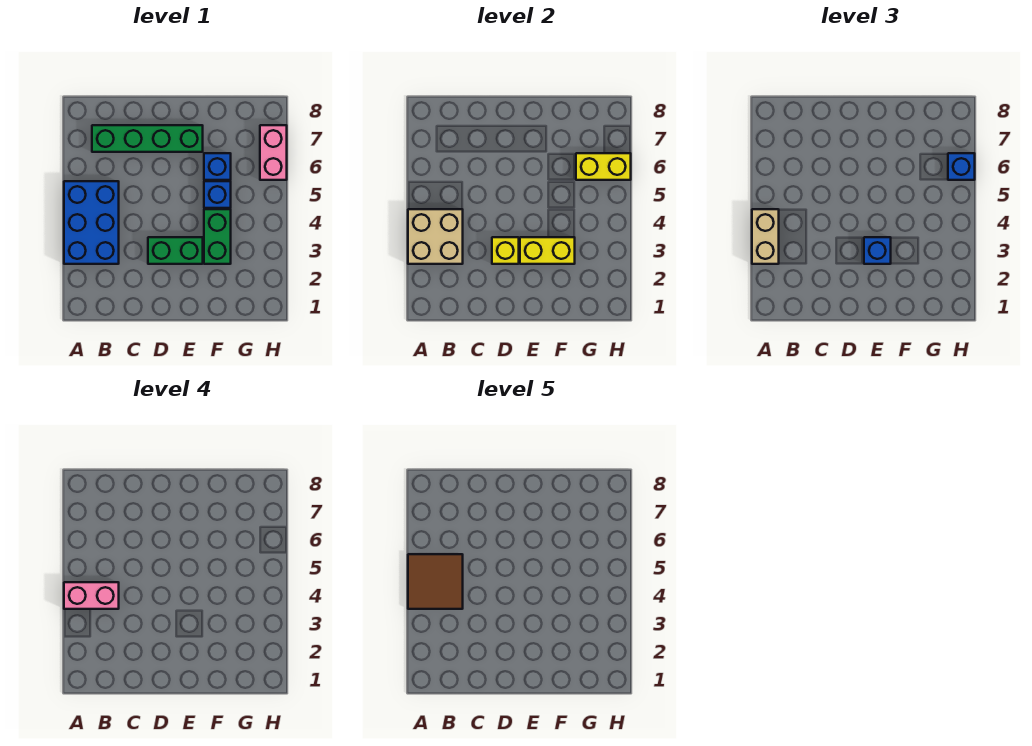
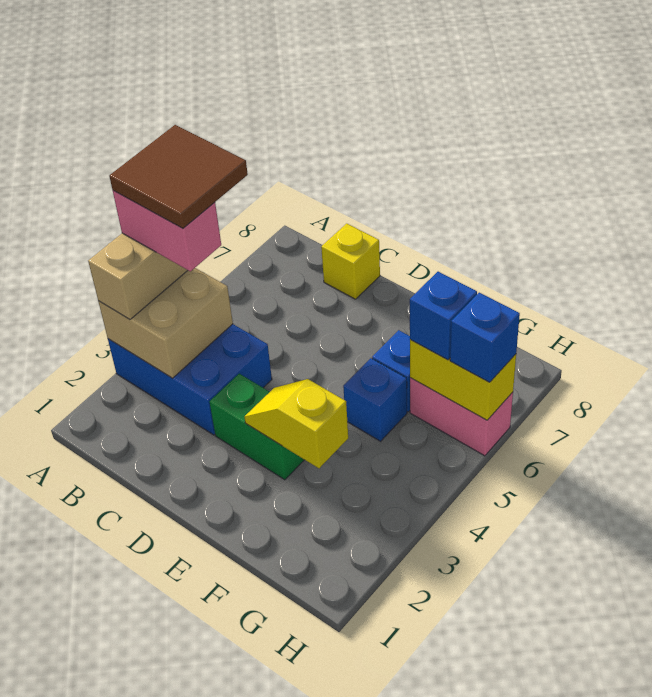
blue 2x3 brick [64,181,119,264] -> blue 2x3 brick turned to [108,324,272,435]
green 1x4 brick [92,125,203,152] -> none
yellow 1x1 brick [492,237,519,264] -> yellow 1x1 brick moved to [321,224,380,299]
yellow 1x2 brick [520,237,575,264] -> yellow 1x2 slope [244,379,348,468]
blue 1x1 brick [864,237,891,264] -> blue 1x1 brick moved to [410,272,477,360]
green 1x2 brick [204,209,231,264] -> none
pink 1x2 brick [260,125,287,180] -> pink 1x2 brick turned to [410,378,513,456]

